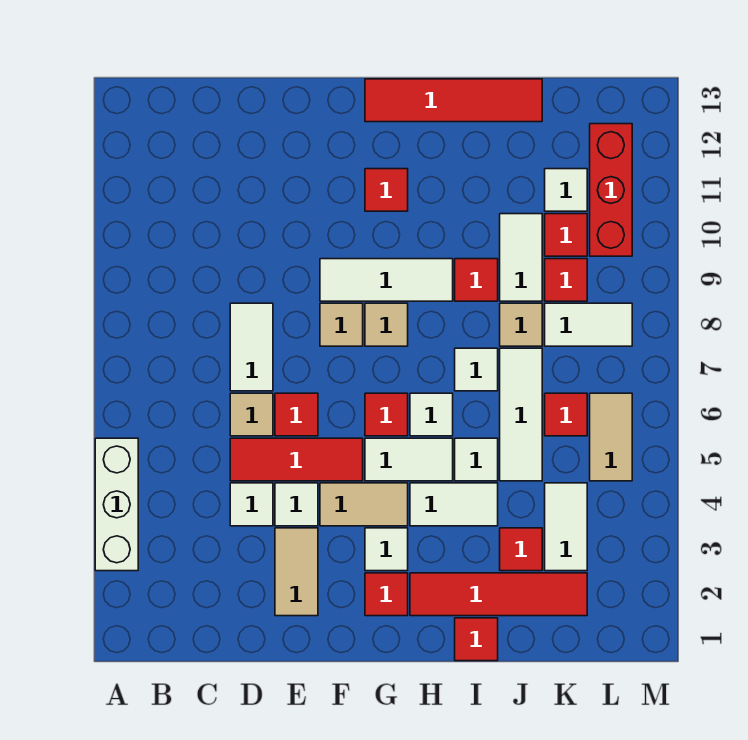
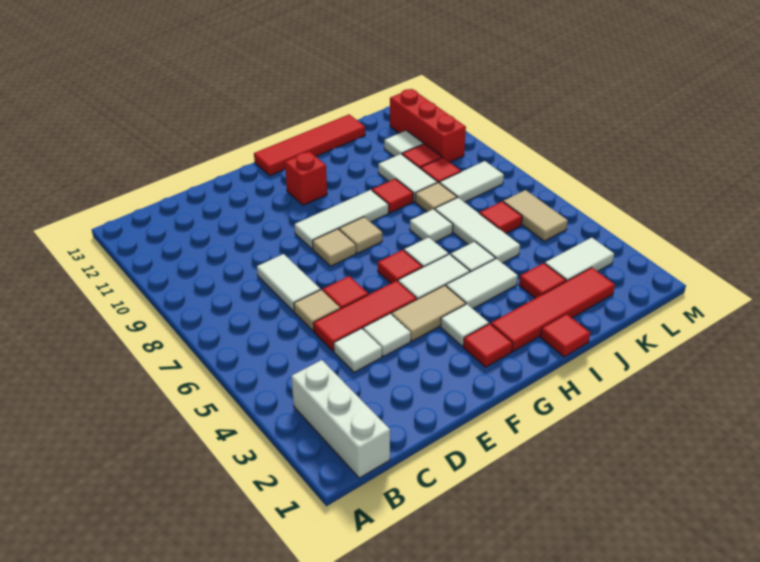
white 1x3 brick [95,438,138,571] -> white 1x3 brick moved to [291,360,390,478]
tan 1x2 tile [275,528,318,616] -> none
red 1x1 tile [365,169,408,211] -> red 1x1 brick [285,151,327,205]
white 1x2 tile [545,483,587,571] -> white 1x2 tile turned to [545,237,614,281]

